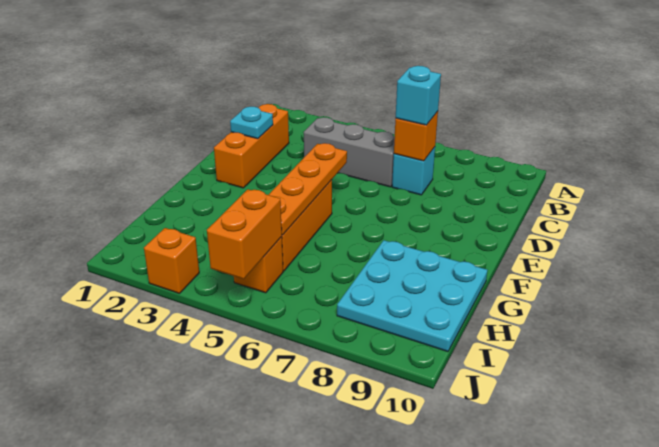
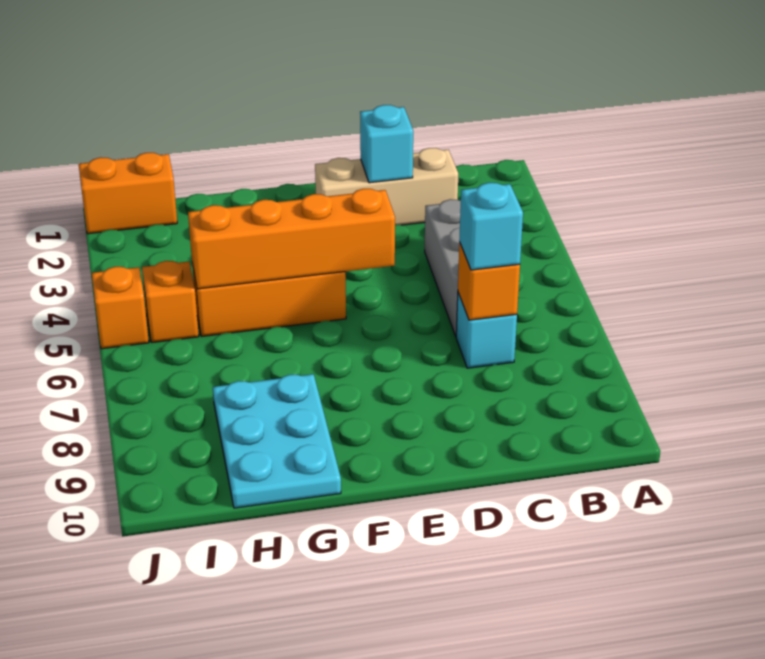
orange 1x3 brick [214,104,289,188] -> tan 1x3 brick [315,148,458,225]
cyan 1x1 plate [230,107,273,139] -> cyan 1x1 brick [360,105,413,183]
orange 1x4 plate [269,143,347,235] -> orange 1x4 brick [188,189,395,289]
cyan 3x3 plate [337,240,487,352] -> cyan 2x3 plate [213,374,341,508]
orange 1x2 brick [207,189,282,279] -> orange 1x2 brick moved to [79,153,177,234]
orange 1x1 brick [144,228,199,294] -> orange 1x1 brick moved to [92,267,149,349]

